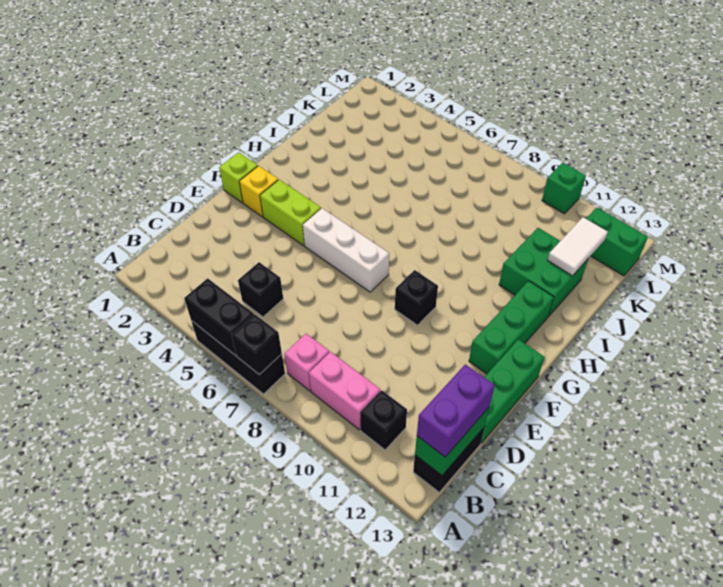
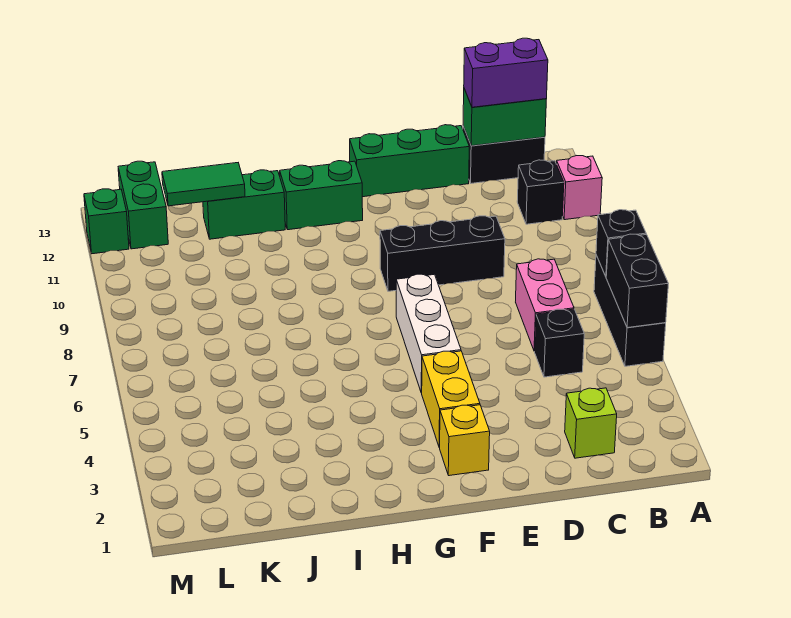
pink 1x1 brick [284,334,329,391] -> pink 1x1 brick moved to [557,156,602,220]
pink 1x2 brick [309,352,380,430] -> pink 1x2 brick moved to [516,259,574,351]
lime 1x1 brick [219,152,258,203] -> lime 1x1 brick moved to [565,388,617,458]
lime 1x2 brick [260,180,321,246] -> yellow 1x2 brick [422,351,480,447]
black 1x1 brick [395,270,438,325] -> black 1x3 brick [380,216,505,291]
green 1x3 brick [469,281,554,374] -> green 1x2 brick [280,161,363,230]
green 2x2 brick [499,228,588,317] -> green 1x2 brick [203,170,285,239]
white 1x2 tile [548,217,608,276] -> green 1x2 tile [162,163,245,206]
green 1x1 brick [542,163,586,214] -> green 1x1 brick moved to [84,189,129,254]

